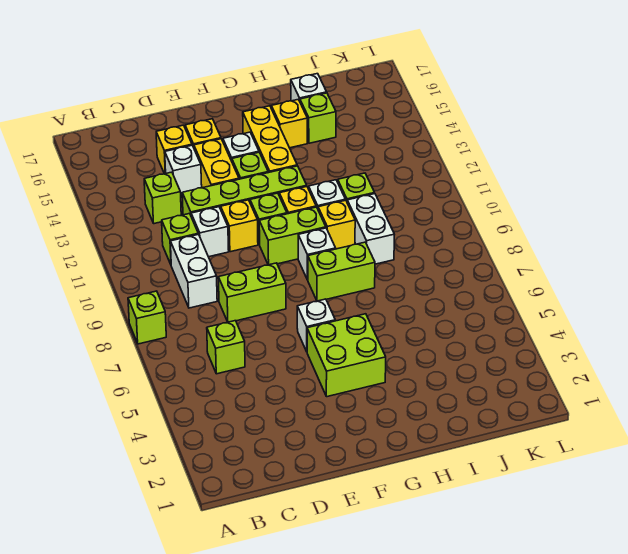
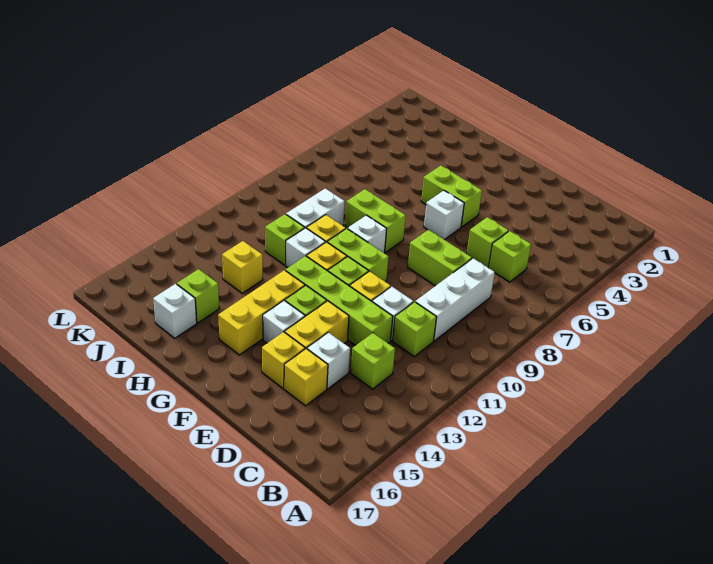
lime 1x1 brick [128,291,166,344] -> lime 1x1 brick moved to [467,217,508,267]
white 1x2 brick [170,234,217,308] -> white 1x3 brick [415,258,495,341]
lime 2x2 brick [307,314,386,397] -> lime 1x2 brick [421,165,482,227]
yellow 1x1 brick [271,99,307,148] -> yellow 1x1 brick moved to [222,241,263,293]

